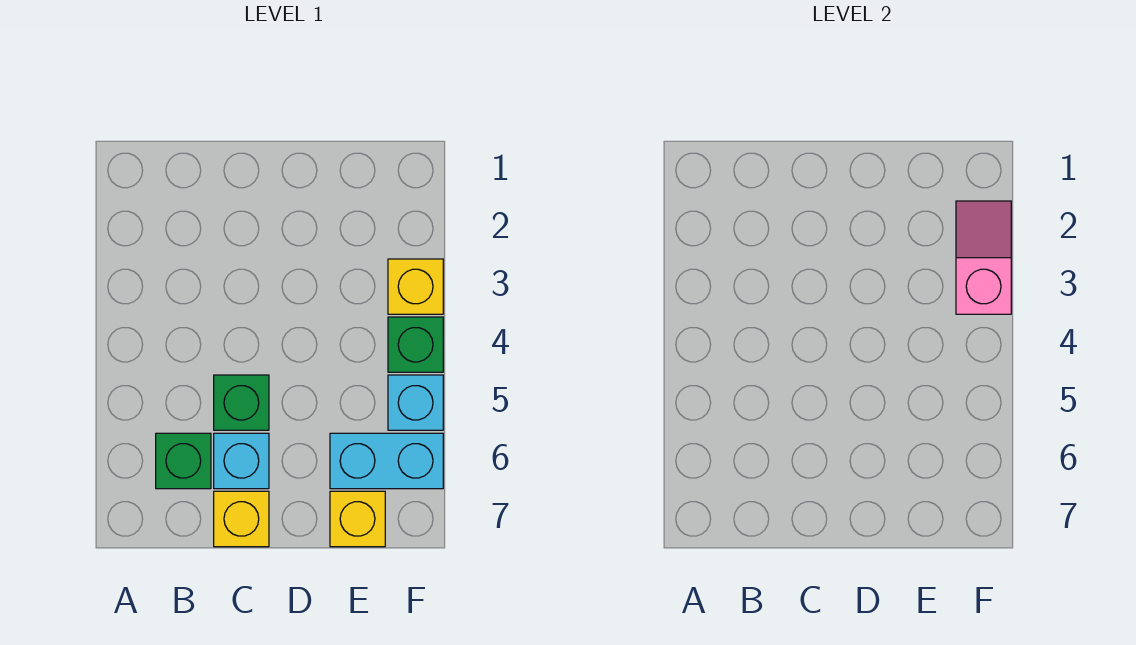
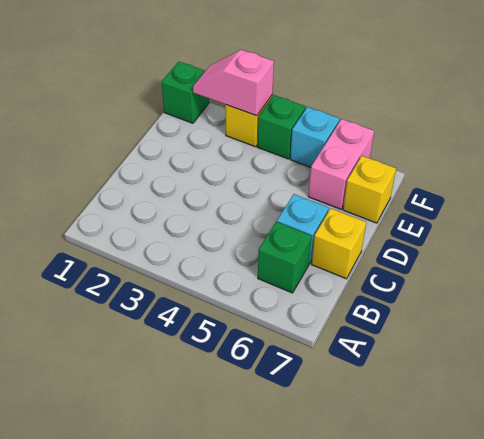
green 1x1 brick [214,375,269,430] -> green 1x1 brick moved to [162,62,209,123]
cyan 1x2 brick [330,433,443,489] -> pink 1x2 brick [308,119,374,209]

